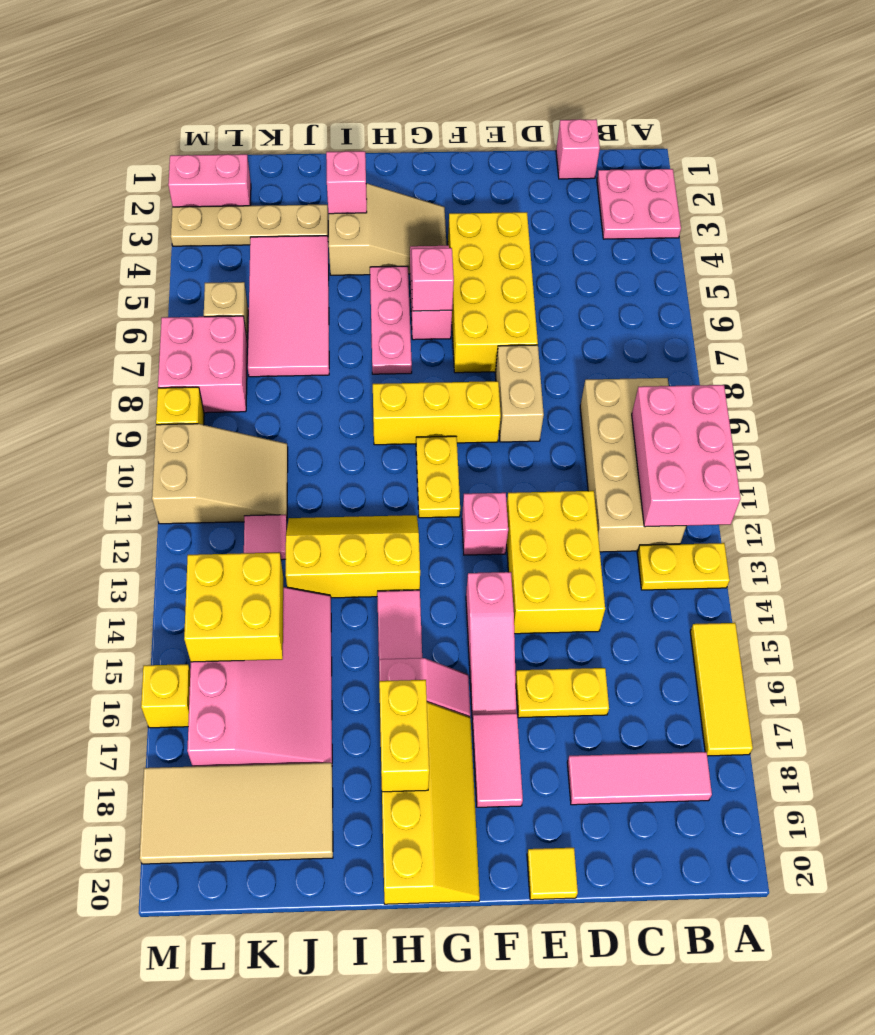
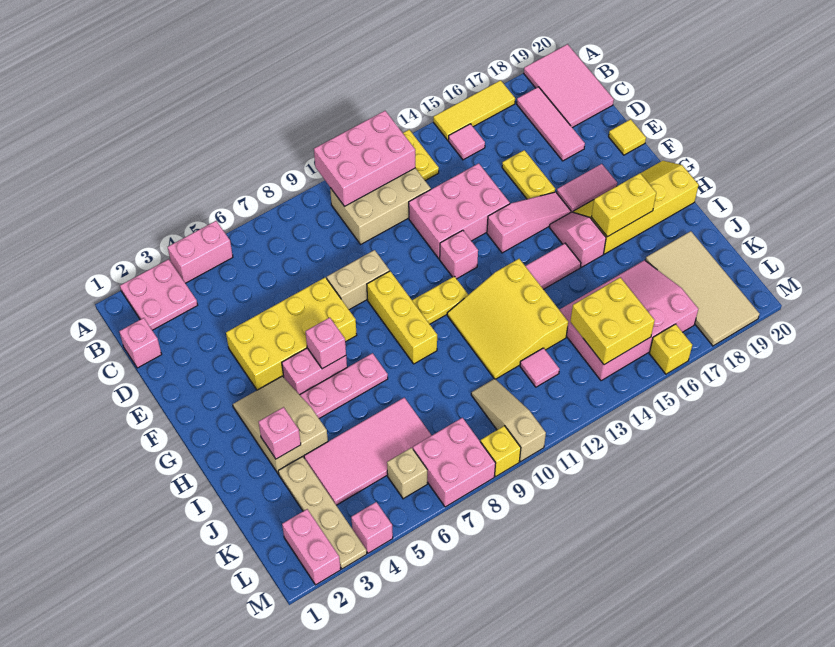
none -> pink 1x2 brick [168,221,233,283]
none -> pink 2x3 tile [524,44,614,128]
tan 2x4 brick [580,378,686,552] -> tan 2x3 brick [330,168,431,244]
none -> pink 1x1 tile [448,124,485,160]
yellow 2x3 brick [507,491,605,634] -> pink 2x3 brick [409,163,510,259]
yellow 2x3 slope [286,515,420,598] -> yellow 3x3 slope [447,259,568,379]
tan 2x3 slope [152,424,288,524] -> tan 1x3 slope [471,379,546,462]
none -> pink 1x1 brick [351,502,393,553]

